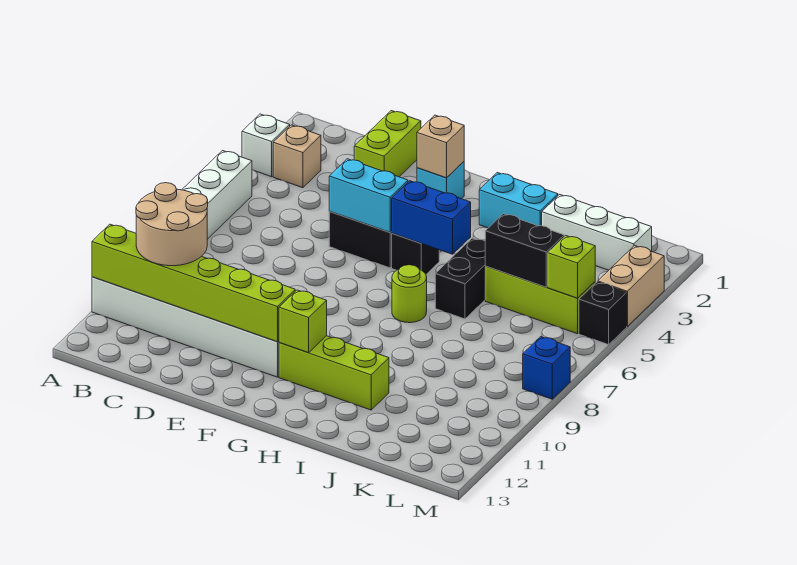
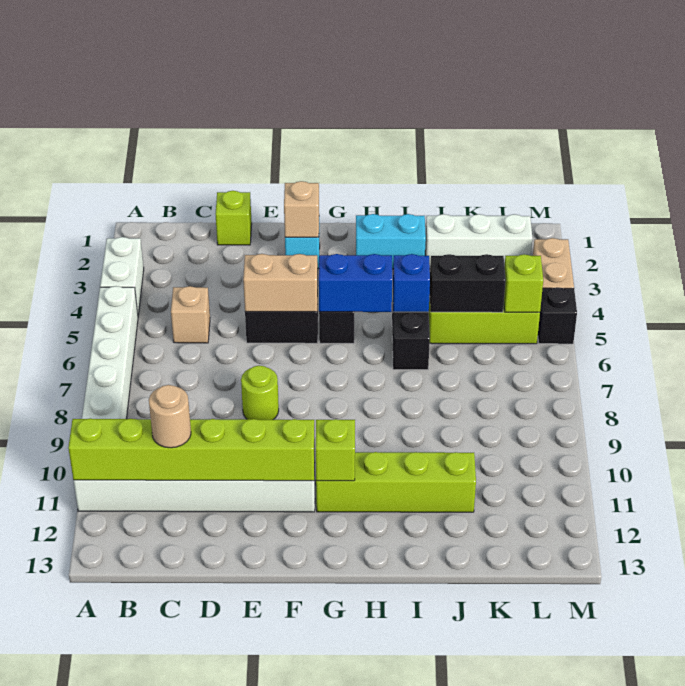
white 1x1 brick [242,114,290,177] -> white 1x2 brick [100,237,144,315]
tan 1x1 brick [273,125,321,188] -> tan 1x1 brick moved to [171,286,210,343]
tan 2x2 round brick [136,183,208,266] -> tan 1x1 round brick [149,385,191,448]
lime 1x2 brick [354,111,421,177] -> lime 1x1 brick [215,191,252,245]
cyan 1x2 brick [329,159,408,232] -> tan 1x2 brick [243,254,318,312]
lime 1x3 brick [279,336,389,410] -> lime 1x4 brick [316,452,476,512]
lime 1x1 round brick [392,265,427,323] -> lime 1x1 round brick moved to [241,366,279,420]
blue 1x1 brick [523,337,570,399] -> blue 1x1 brick moved to [393,254,430,312]

